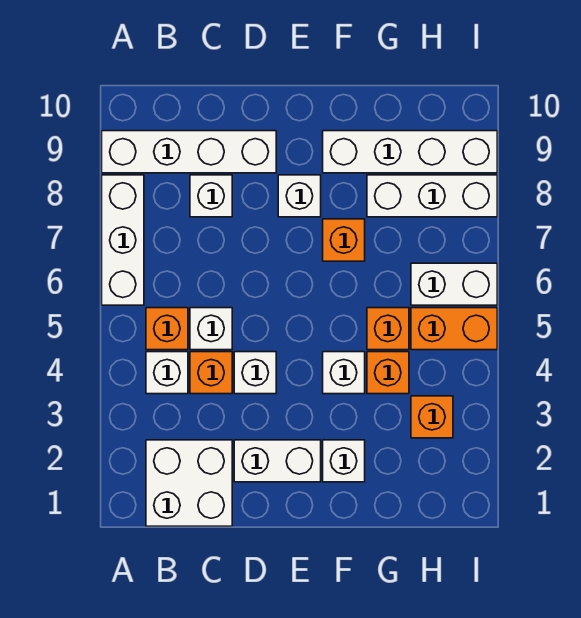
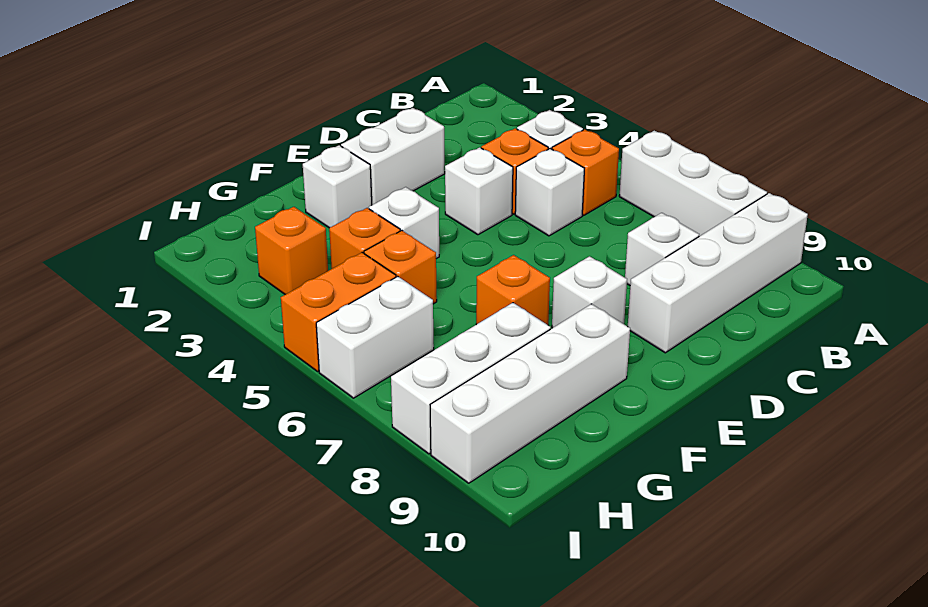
white 2x2 brick [146,440,232,526] -> none

